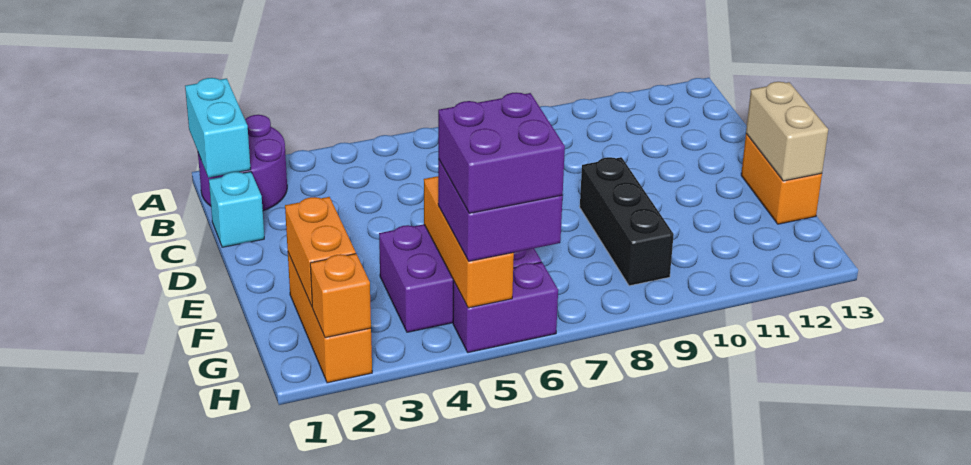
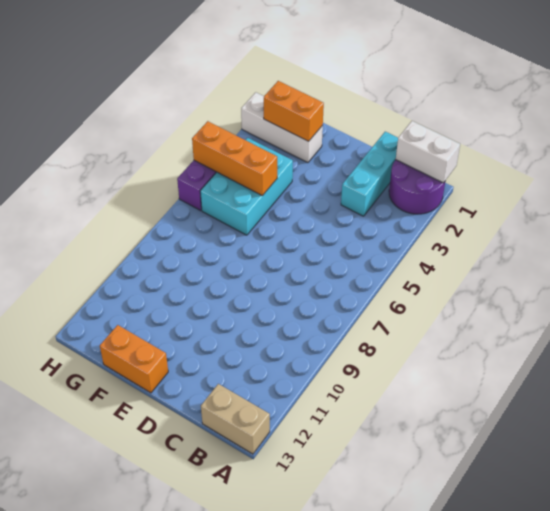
cyan 1x2 brick [185,78,251,178] -> white 1x2 brick [396,121,460,183]
cyan 1x1 brick [209,172,264,247] -> cyan 1x3 brick [341,132,398,216]
black 1x3 brick [580,157,674,286] -> none
tan 1x2 brick [746,82,828,181] -> tan 1x2 brick moved to [201,384,270,454]
orange 1x3 brick [288,253,372,383] -> white 1x3 brick [241,92,323,163]
purple 2x3 brick [379,224,541,332] -> cyan 2x3 brick [200,138,293,235]
purple 2x2 brick [438,159,563,261] -> none
purple 2x2 brick [438,92,565,213] -> none
orange 1x1 brick [310,254,371,338] -> none

